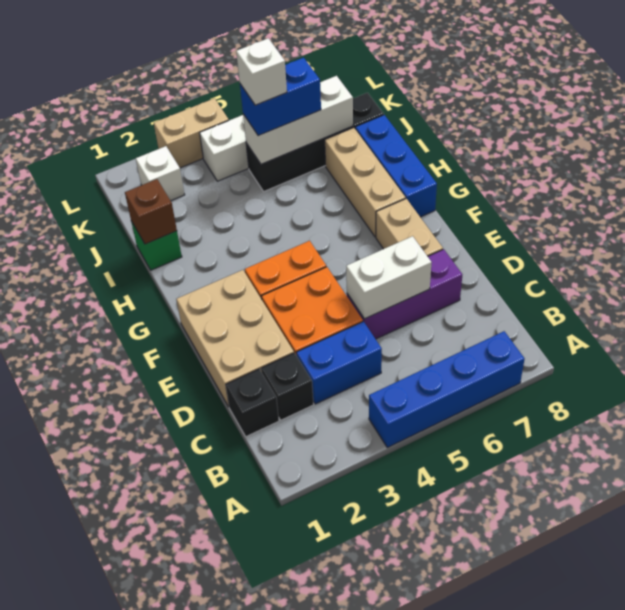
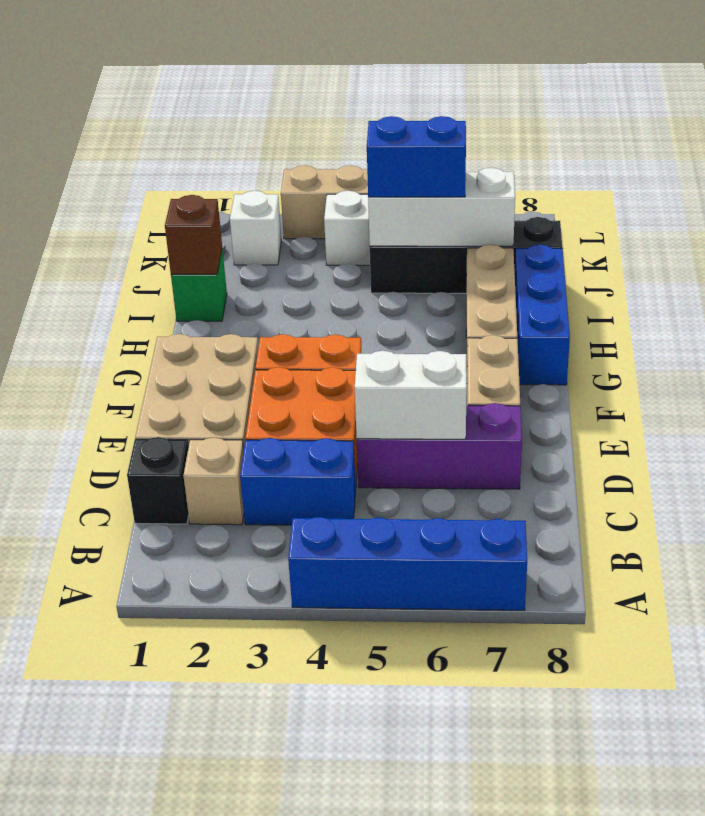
black 1x1 brick [261,353,314,420] -> tan 1x1 brick [183,438,244,525]
white 1x1 brick [236,38,287,105] -> none

